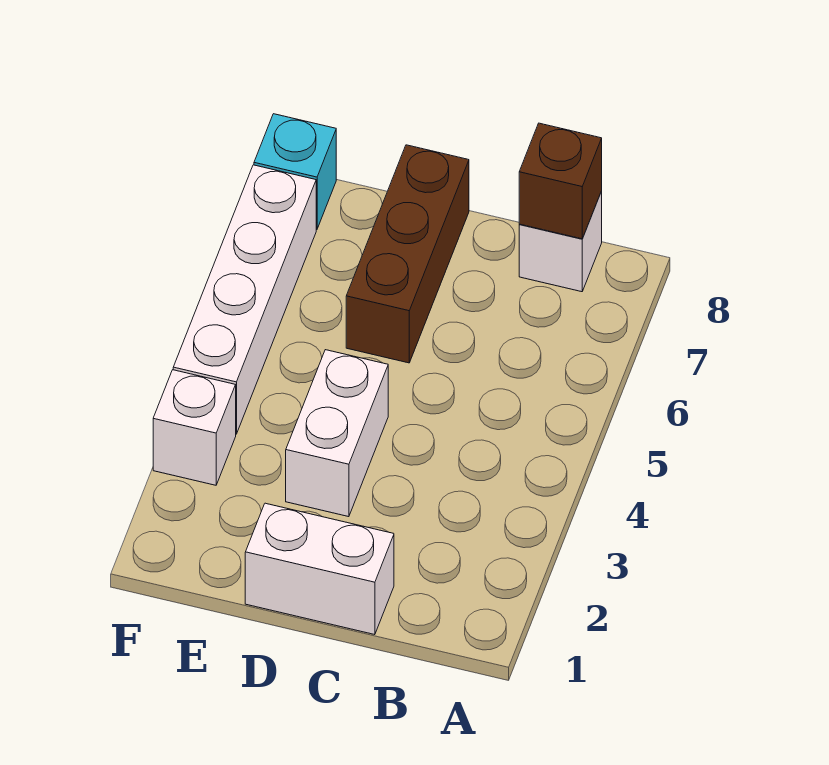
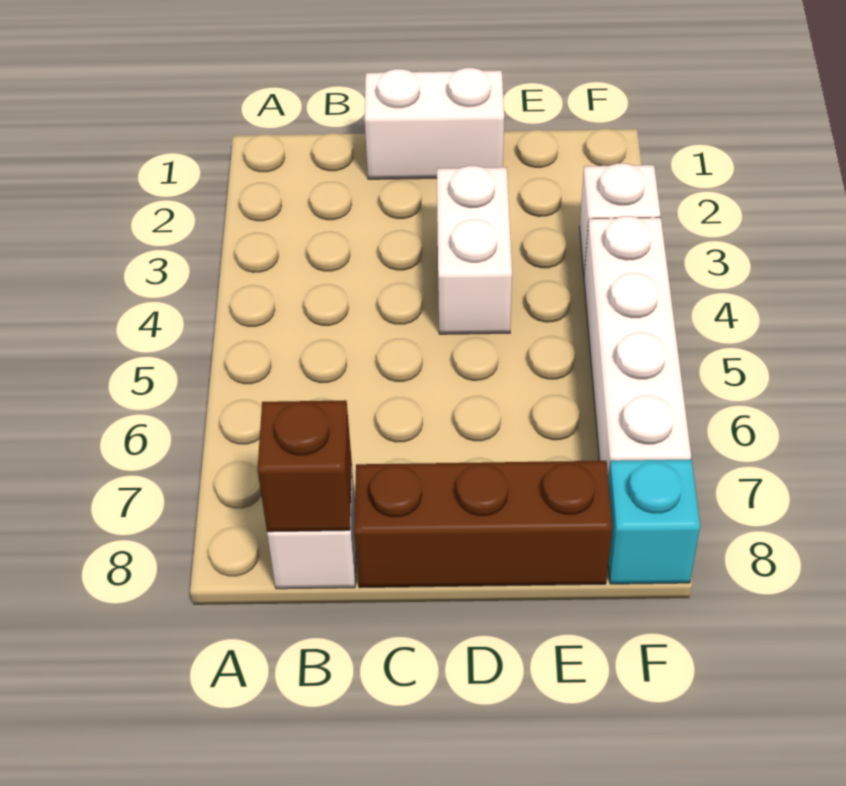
brown 1x3 brick [346,145,469,363] -> brown 1x3 brick turned to [354,461,612,588]

